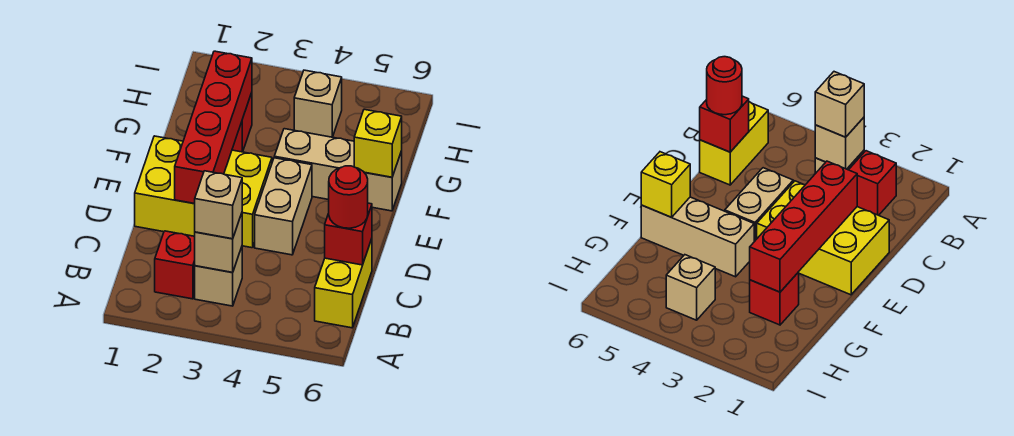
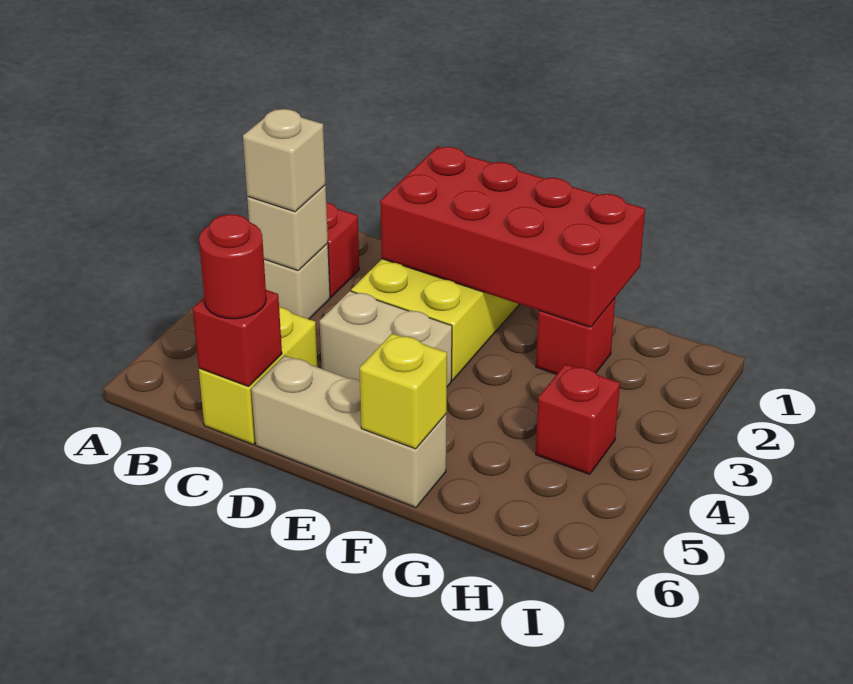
yellow 1x2 brick [315,239,372,328] -> yellow 1x2 brick turned to [199,307,318,445]
red 1x4 brick [175,51,252,204] -> red 2x4 brick [380,147,645,327]
tan 1x3 brick [274,129,402,211] -> tan 1x3 brick turned to [251,355,447,508]
tan 1x1 brick [294,70,342,137] -> red 1x1 brick [536,364,620,474]

